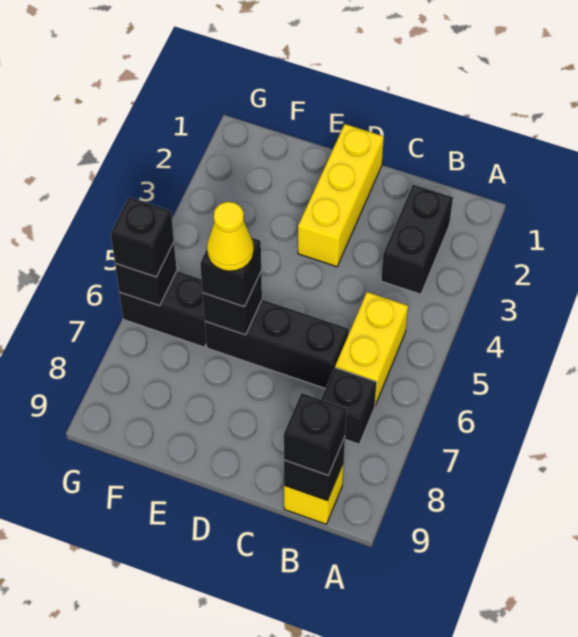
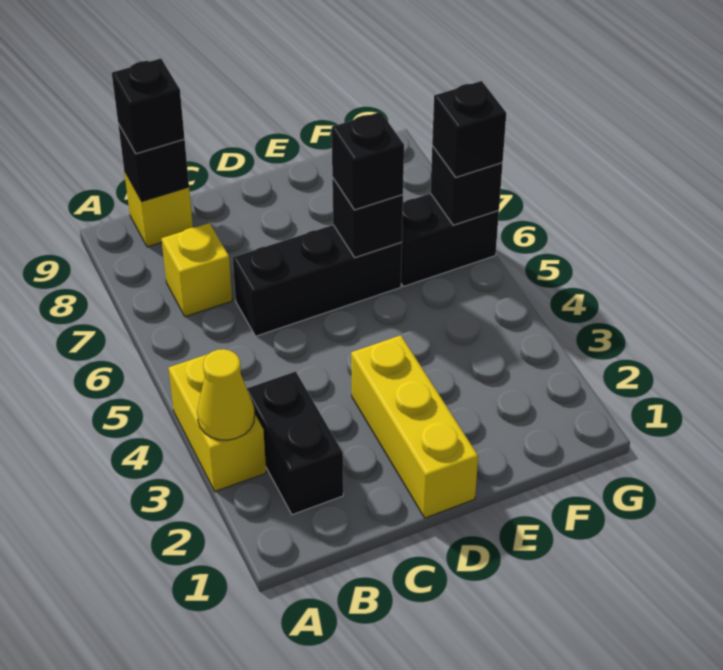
yellow 1x2 brick [335,292,408,405] -> yellow 1x2 brick moved to [169,354,266,491]
black 1x1 brick [321,368,377,444] -> yellow 1x1 brick [161,223,232,317]
yellow 1x1 cone [207,202,254,271] -> yellow 1x1 cone moved to [197,349,255,440]

